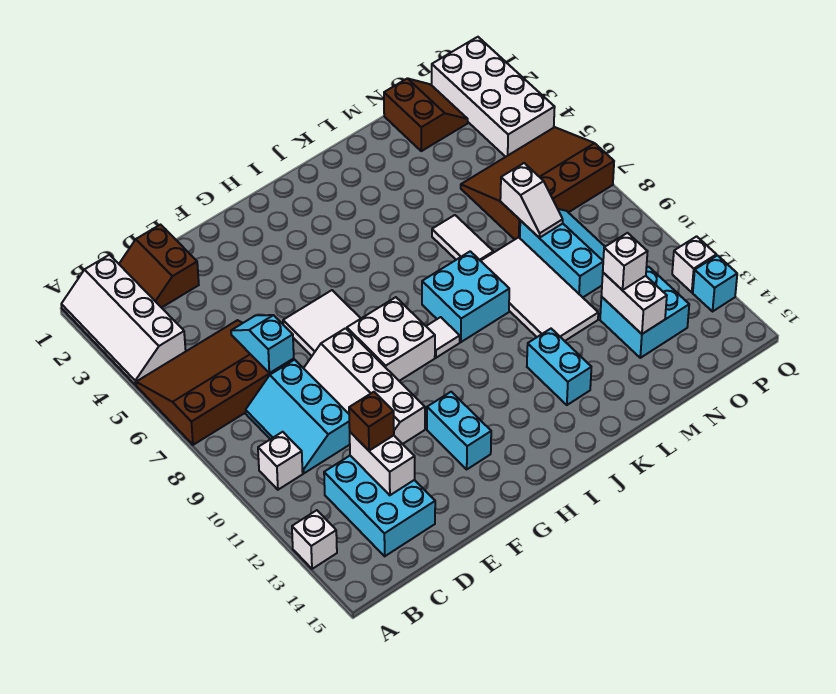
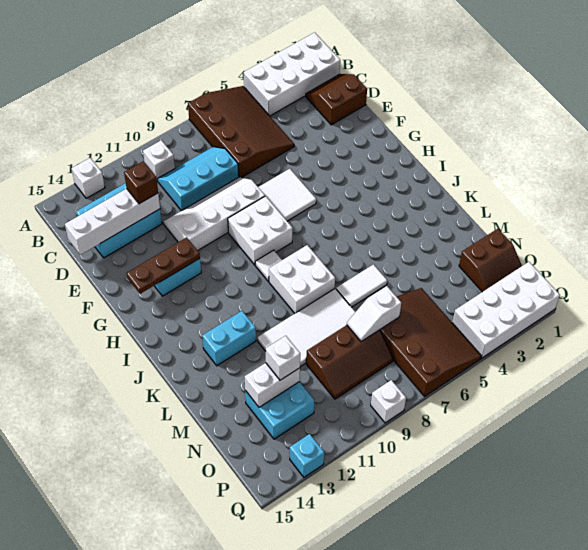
white 2x4 slope [61,255,186,385] -> white 2x4 brick [244,32,340,116]
cyan 1x2 slope [231,315,294,373] -> none
white 1x2 brick [350,432,415,495] -> white 1x4 brick [65,189,160,255]
none -> brown 1x3 plate [127,237,200,294]
cyan 2x2 brick [422,251,509,342] -> white 2x2 brick [269,245,335,313]
cyan 2x3 slope [520,209,605,297] -> brown 2x3 slope [306,325,393,399]
white 1x1 brick [672,236,716,292] -> white 1x1 brick moved to [371,380,406,423]

